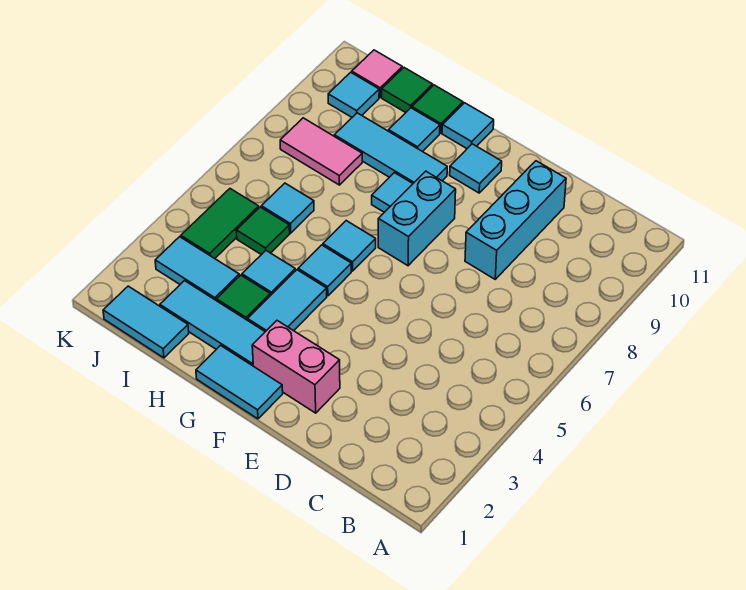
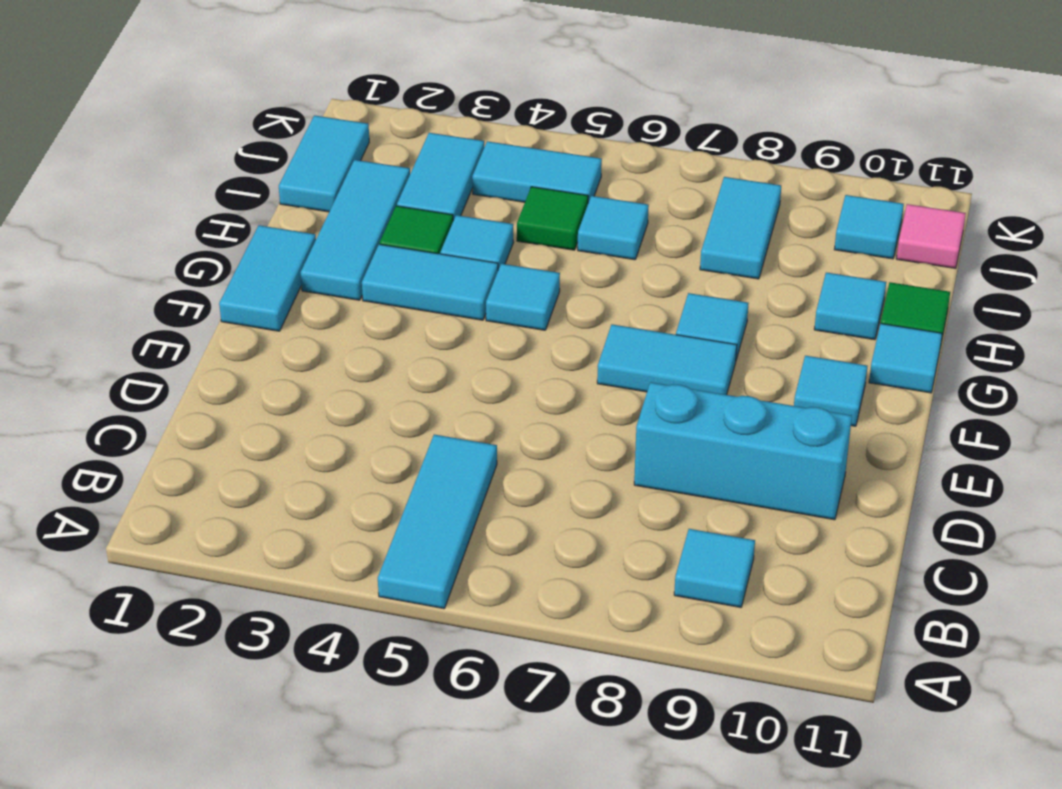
pink 1x2 brick [252,321,340,413] -> none
cyan 1x2 brick [378,171,456,266] -> cyan 1x2 tile [597,324,737,395]
cyan 1x1 tile [323,221,376,271] -> cyan 1x1 tile moved to [674,529,755,607]
cyan 1x3 tile [334,113,447,183] -> cyan 1x3 tile moved to [378,435,497,609]
pink 1x2 tile [280,118,362,185] -> cyan 1x2 tile [700,177,781,279]
green 1x1 tile [382,68,433,113] -> none
green 1x2 tile [181,189,259,258] -> cyan 1x2 tile [472,141,602,203]

